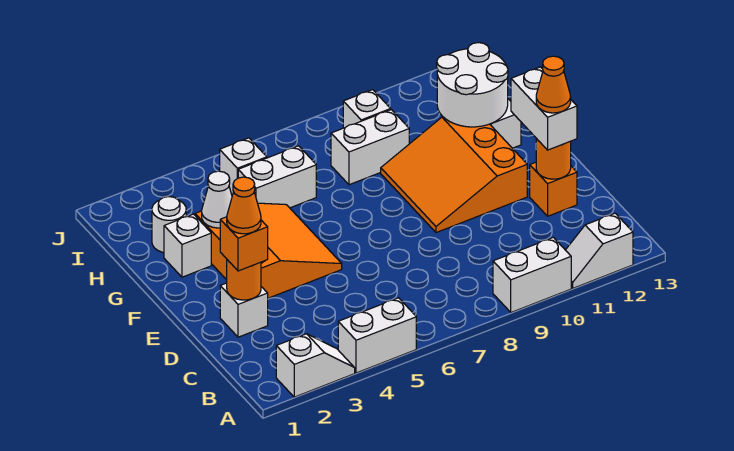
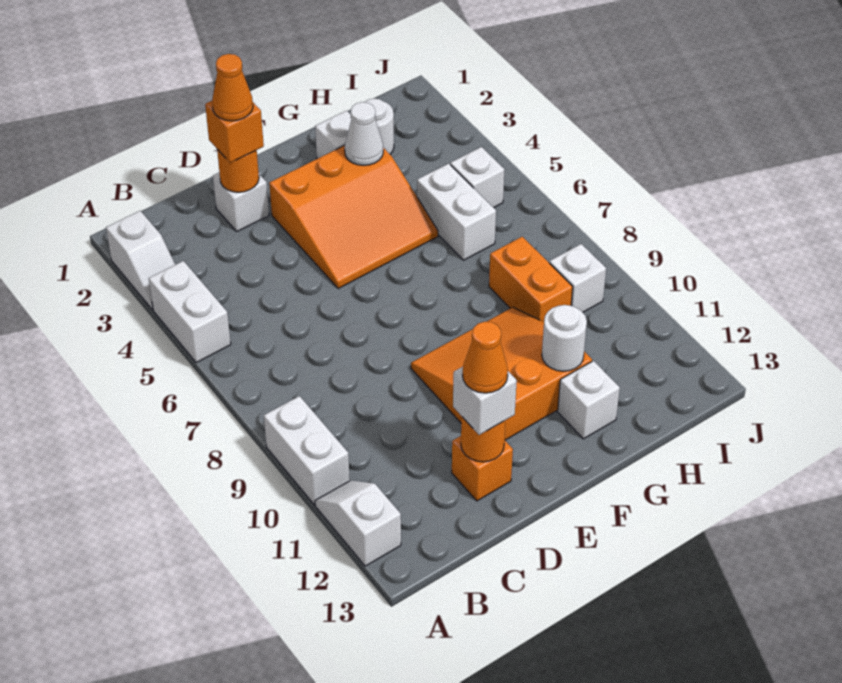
white 1x2 brick [511,67,577,150] -> white 1x1 brick [453,367,517,435]
white 2x2 round brick [437,43,508,127] -> white 1x1 round brick [542,305,587,371]
white 1x2 brick [331,110,409,185] -> orange 1x2 brick [489,237,573,322]

